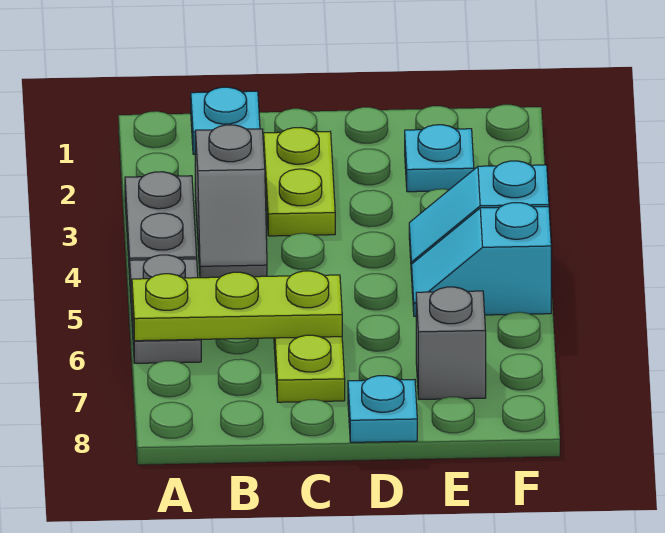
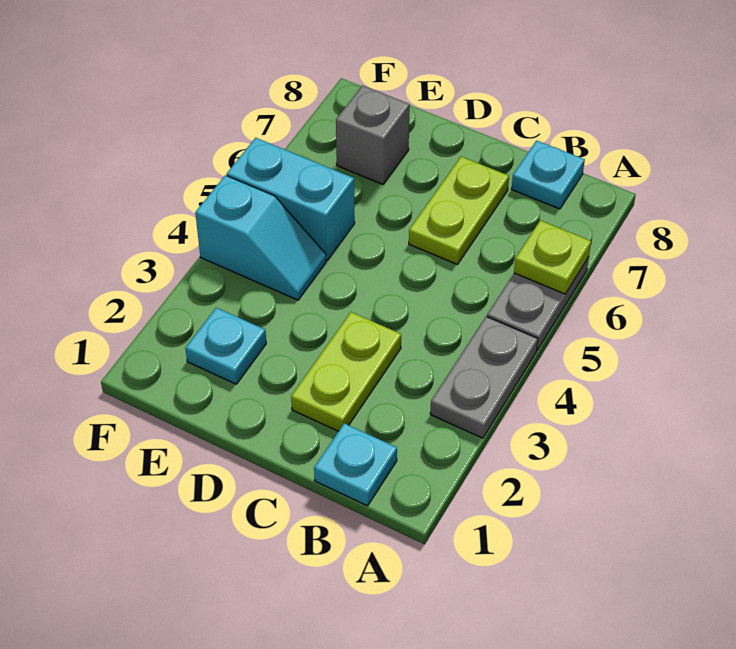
lime 1x3 plate [132,271,342,341] -> lime 1x1 plate [514,220,591,294]
grey 1x2 slope [195,125,267,278] -> none
cyan 1x1 plate [348,376,417,442] -> cyan 1x1 plate moved to [512,141,585,209]
cyan 1x2 slope [412,203,551,316] -> cyan 1x2 brick [227,138,355,260]

